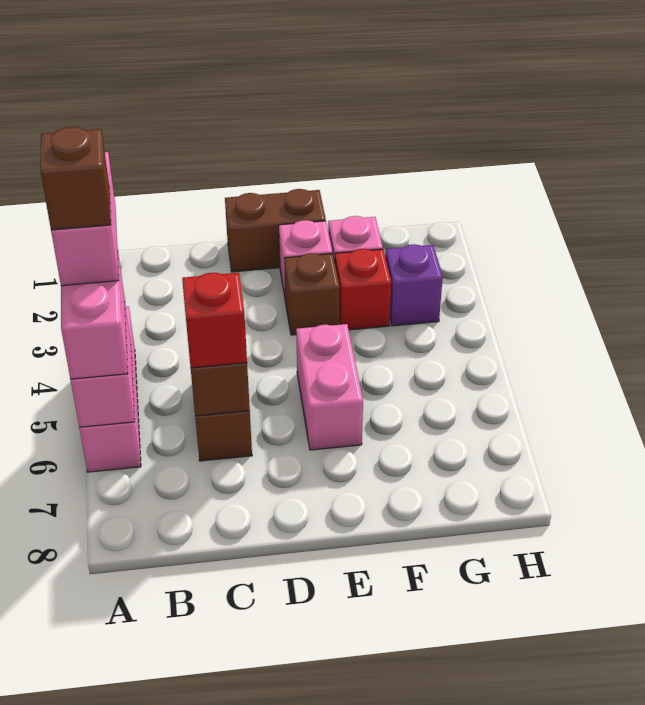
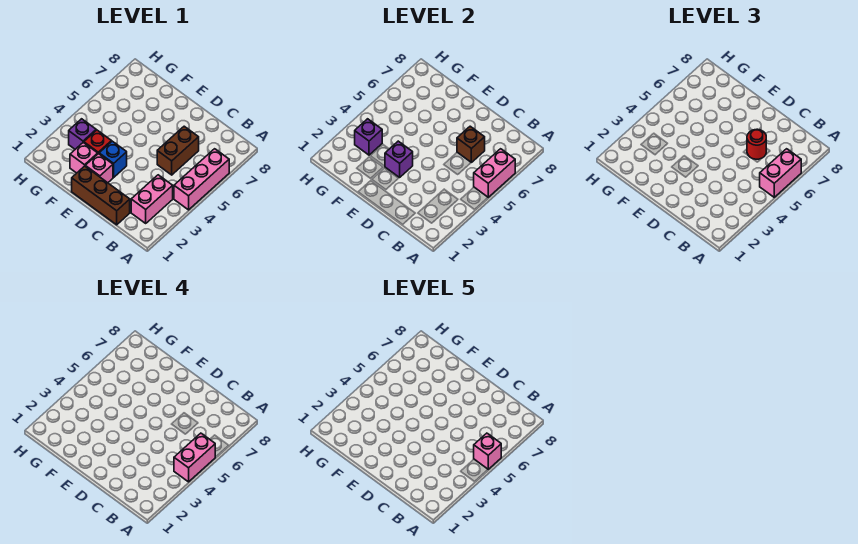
brown 1x1 brick [40,127,111,230] -> pink 1x1 brick [474,433,501,469]
red 1x1 brick [182,273,247,368] -> red 1x1 round brick [747,129,766,159]
brown 1x2 brick [225,189,326,272] -> brown 1x3 brick [72,166,130,225]
brown 1x1 brick [284,253,340,335] -> blue 1x1 brick [99,141,127,177]
none -> purple 1x1 brick [385,141,413,177]
pink 1x2 brick [296,324,363,450] -> pink 1x2 brick moved to [131,175,173,223]
none -> purple 1x1 brick [355,119,382,155]

